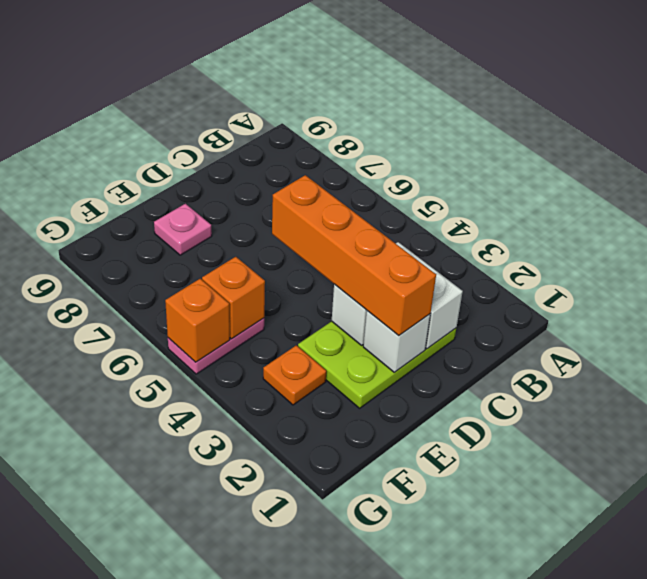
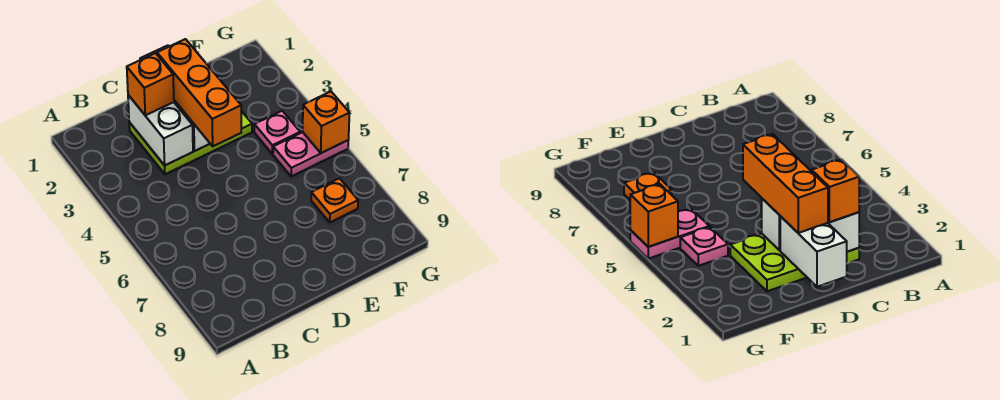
white 1x1 brick [363,311,430,372] -> white 1x2 brick [780,217,847,287]
orange 1x4 brick [272,175,436,336] -> orange 1x3 brick [157,39,241,146]
pink 1x1 plate [154,204,212,255] -> pink 1x1 plate moved to [254,111,300,154]
orange 1x1 plate [263,345,326,405] -> orange 1x1 plate moved to [311,178,358,222]
orange 1x1 brick [202,257,265,339] -> orange 1x1 brick moved to [127,53,174,115]

